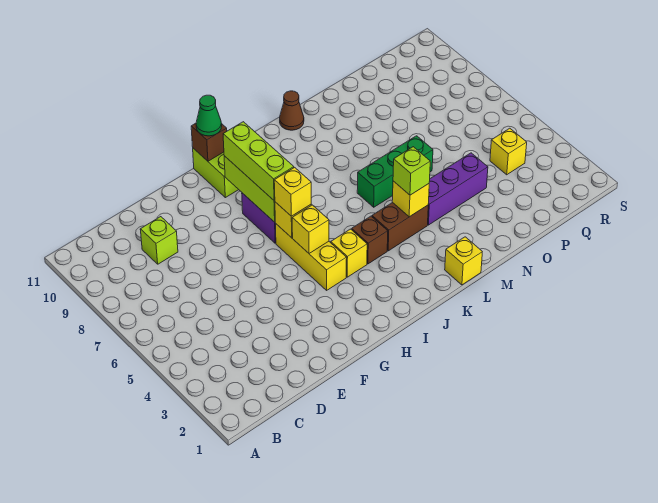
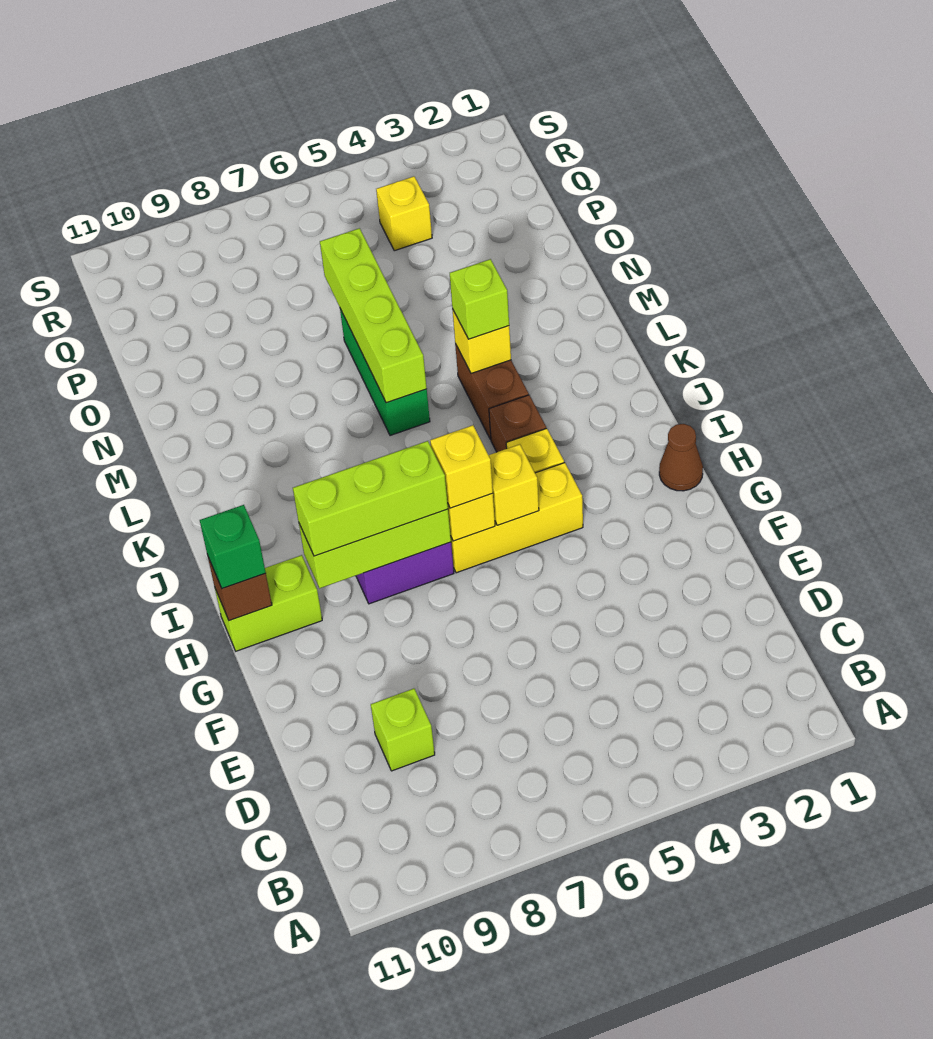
green 1x1 cone [196,95,222,136] -> green 1x1 brick [200,505,266,589]
yellow 1x1 brick [445,237,482,285] -> none
none -> lime 1x4 brick [320,228,427,403]
brown 1x1 cone [280,91,304,130] -> brown 1x1 cone moved to [659,424,703,491]
purple 1x3 brick [428,153,488,225] -> none

